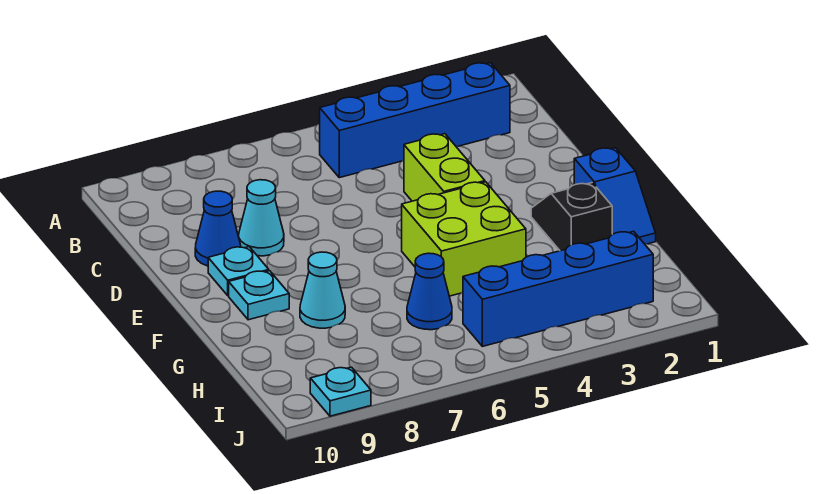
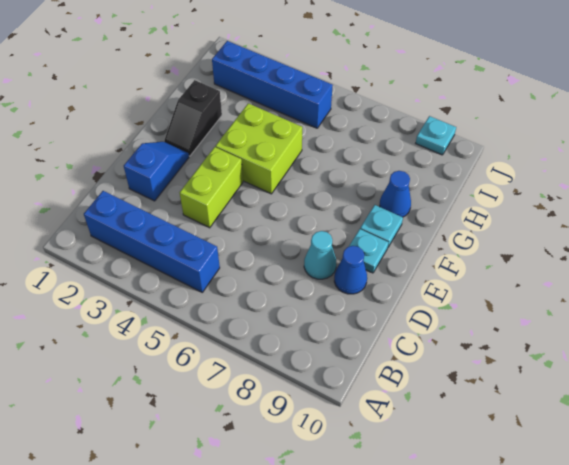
blue 1x2 slope [574,148,656,244] -> blue 1x2 slope moved to [124,142,189,201]
cyan 1x1 cone [300,252,345,328] -> none
blue 1x1 cone [407,253,452,330] -> blue 1x1 cone moved to [380,171,411,217]

